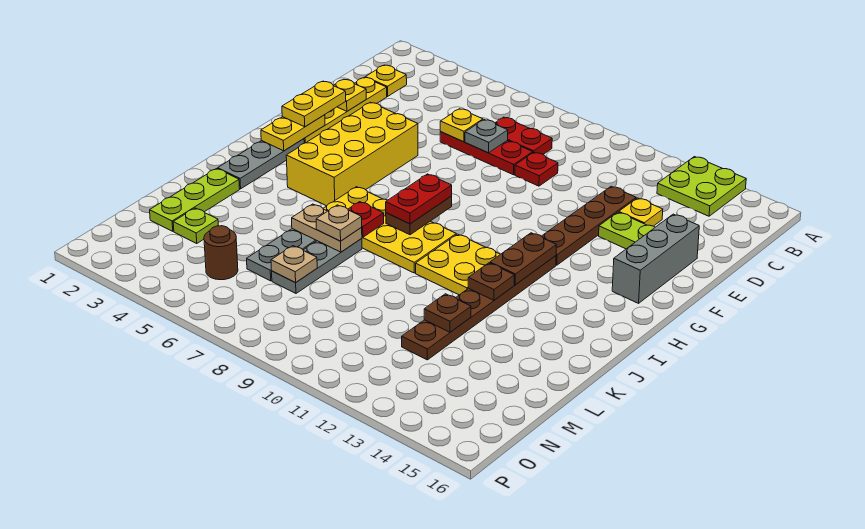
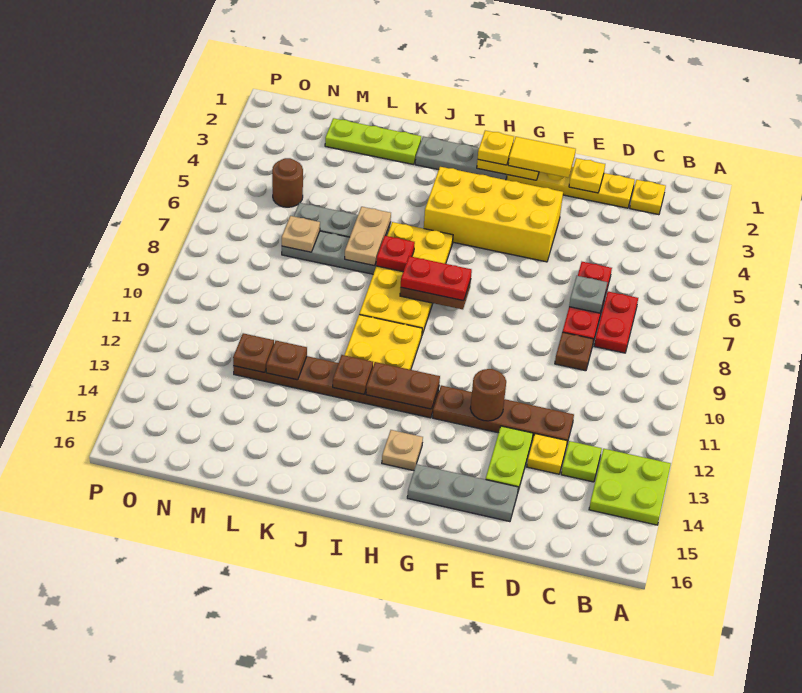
yellow 1x1 plate [440,109,483,142] -> yellow 1x1 plate moved to [478,131,514,165]
red 1x1 plate [515,152,558,186] -> brown 1x1 plate [555,332,594,371]
grey 1x3 brick [612,214,699,303] -> grey 1x3 plate [407,464,518,522]
yellow 1x2 plate [282,81,346,127] -> yellow 1x2 tile [508,137,576,178]
none -> brown 1x1 round brick [470,369,506,421]
tan 1x1 plate [316,205,362,241] -> tan 1x1 plate moved to [382,430,423,471]
lime 1x1 plate [173,208,218,244] -> lime 1x1 plate moved to [561,441,602,482]
none -> brown 1x1 plate [233,333,274,372]

